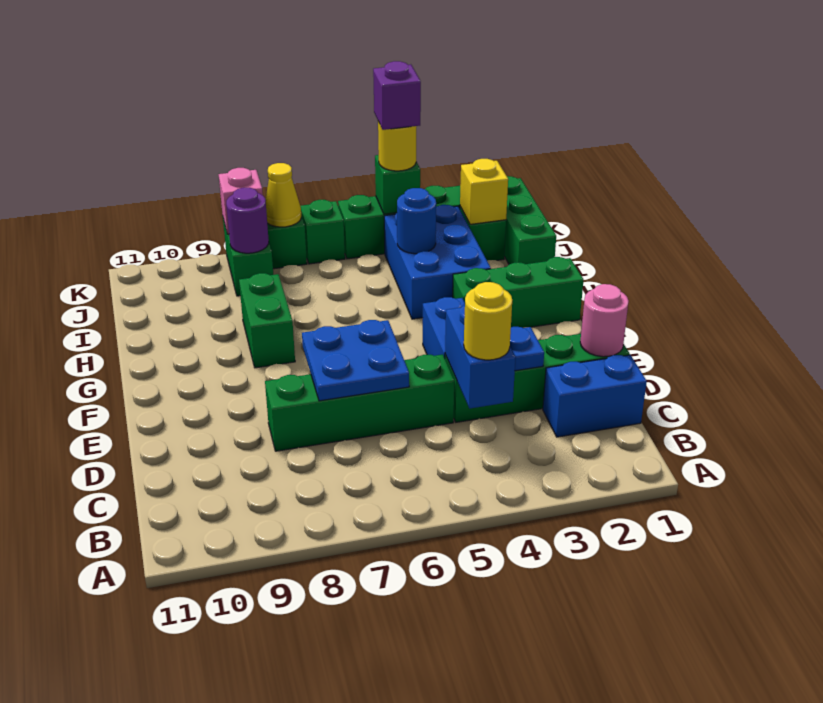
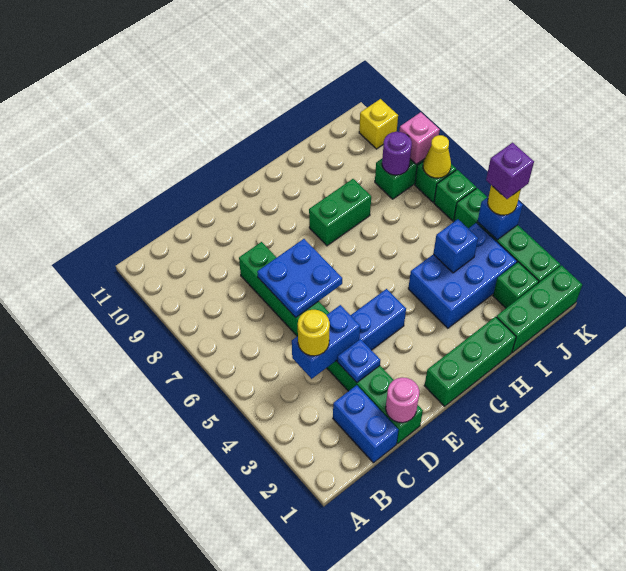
green 1x3 brick [453,257,584,328] -> green 1x3 brick turned to [424,317,516,406]
blue 1x1 round brick [397,188,436,254] -> blue 1x1 brick [433,219,478,273]
yellow 1x1 brick [460,159,508,224] -> yellow 1x1 brick moved to [359,99,398,149]
green 1x1 brick [375,155,420,214] -> blue 1x1 brick [477,197,523,240]

